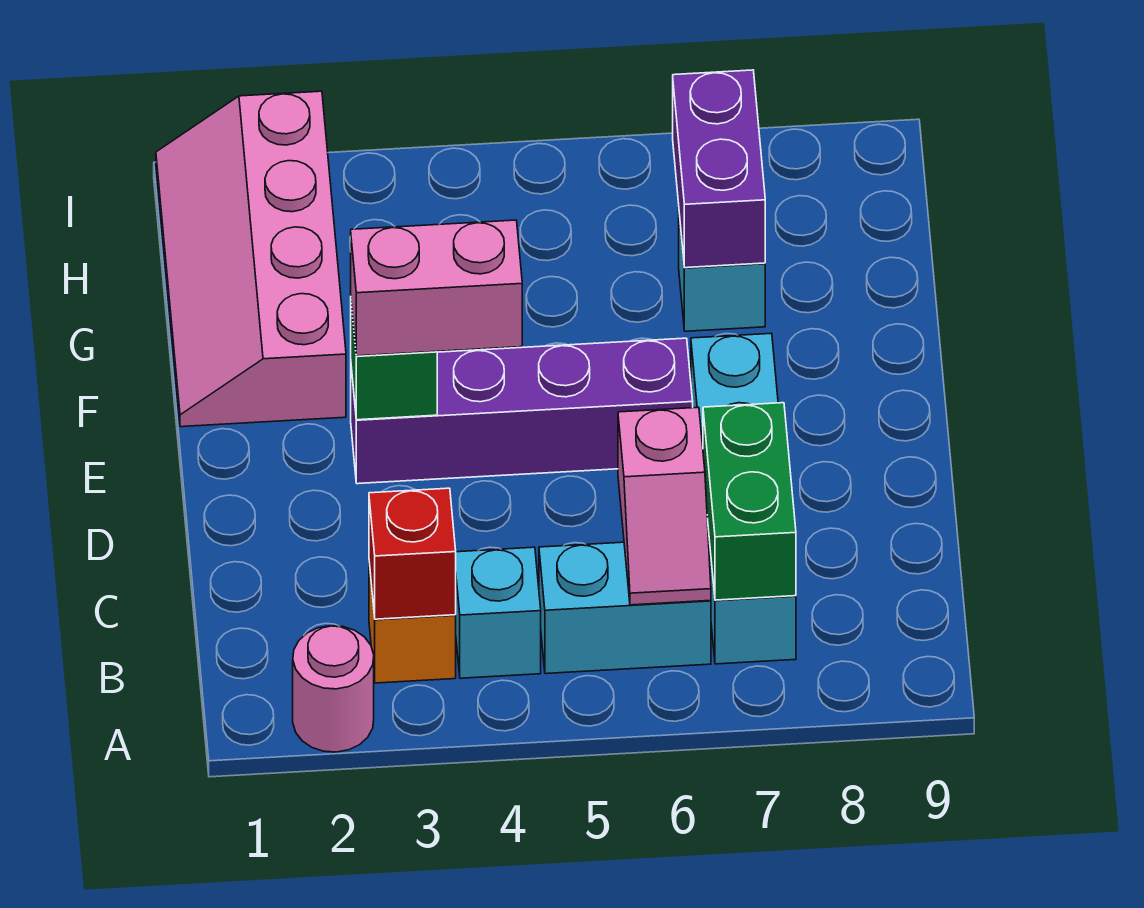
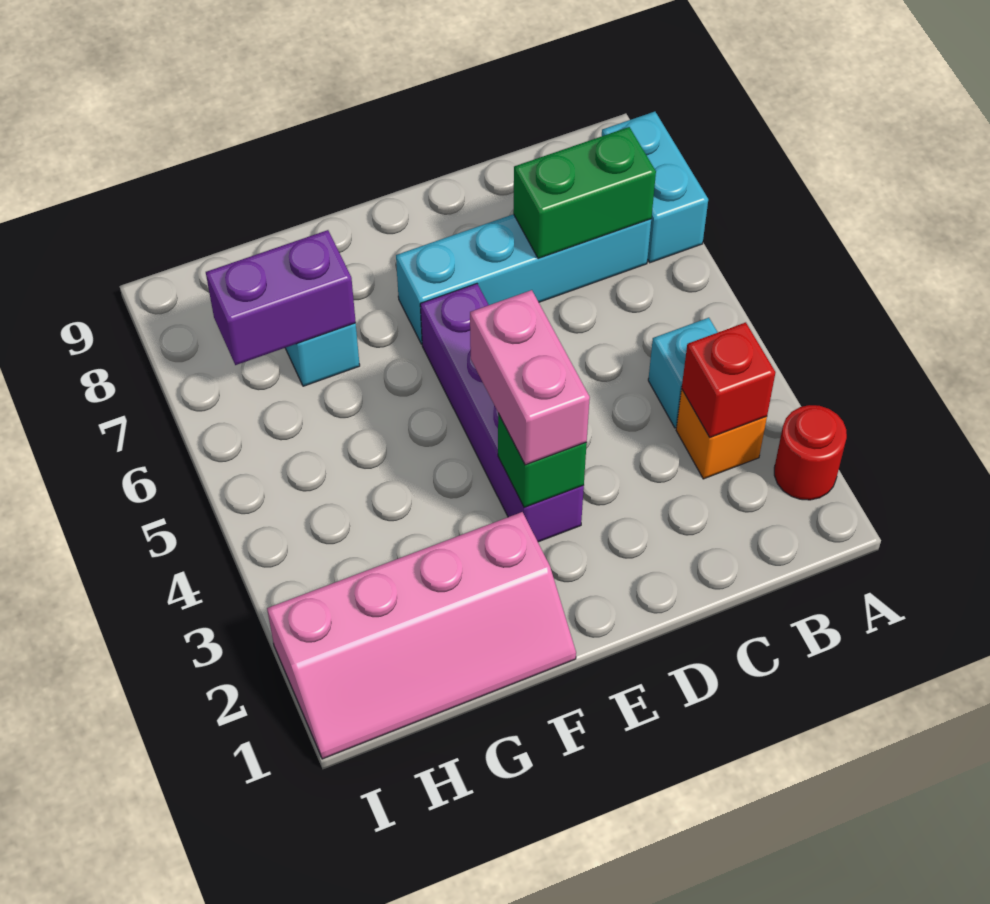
pink 1x1 round brick [293,626,374,752] -> red 1x1 round brick [774,405,847,500]
cyan 1x2 brick [539,542,711,674] -> cyan 1x2 brick moved to [602,112,708,263]
pink 1x2 slope [618,407,711,605] -> none

